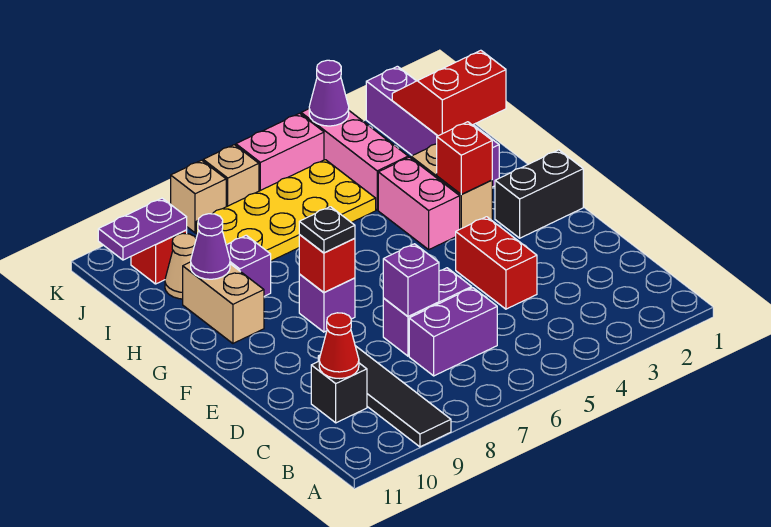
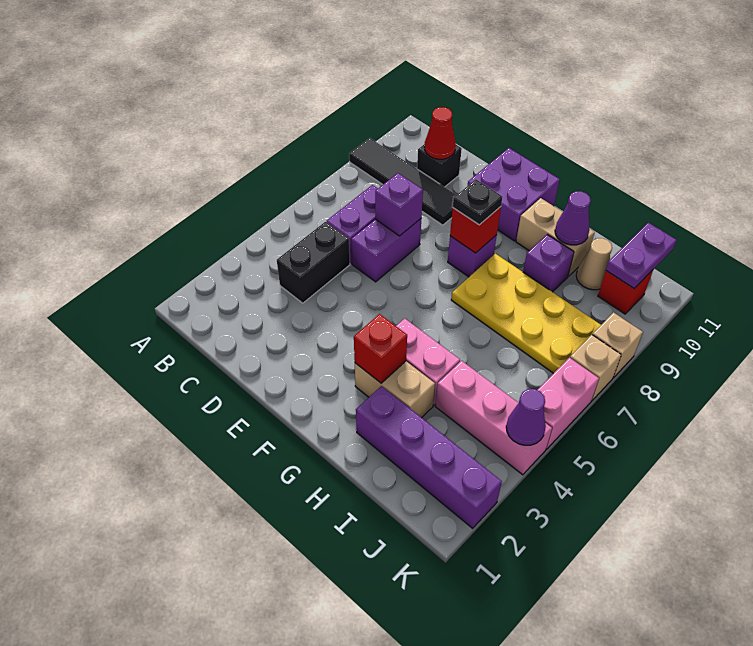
red 1x2 brick [456,217,537,309] -> none
none -> purple 2x2 brick [468,148,560,241]
black 1x2 brick [495,150,583,238] -> black 1x2 brick moved to [277,222,350,303]
red 2x2 slope [392,50,506,136] -> none
yellow 2x4 plate [196,160,376,261] -> yellow 2x4 plate turned to [451,254,601,373]

